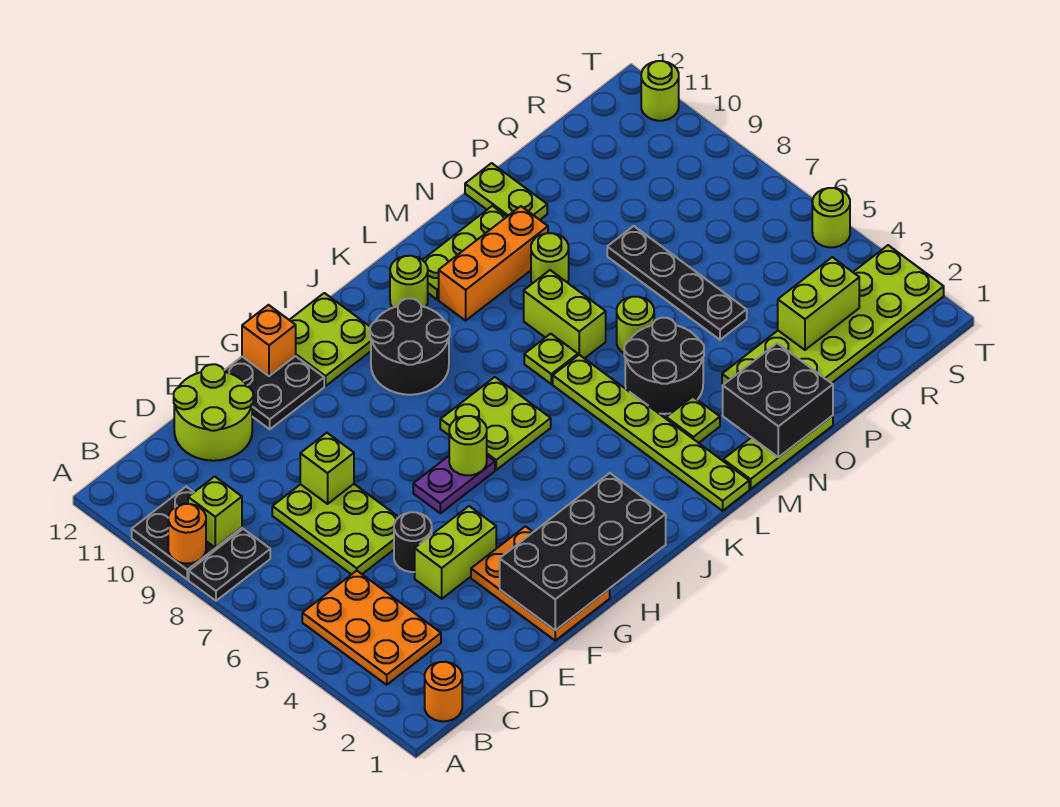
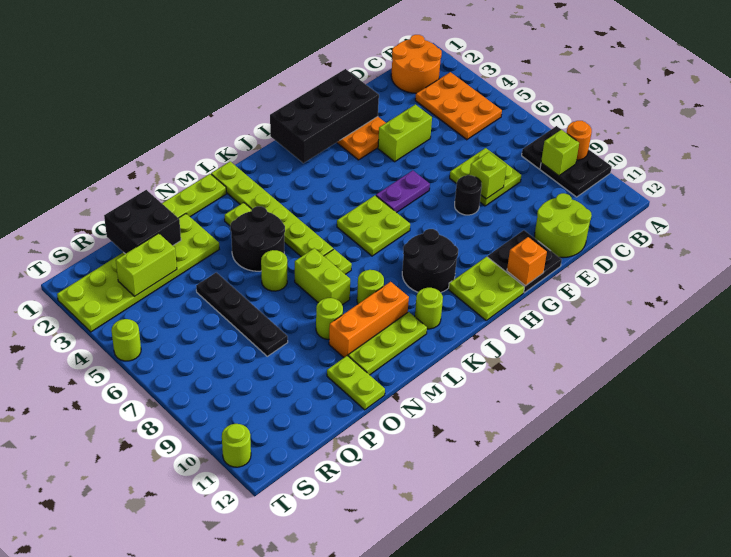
orange 1x1 round brick [425,662,462,721] -> orange 2x2 round brick [391,35,442,93]
lime 2x3 plate [272,484,399,575] -> lime 2x2 plate [450,148,521,206]
black 1x1 round brick [394,512,432,572] -> black 1x1 round brick moved to [455,175,482,215]
lime 1x1 round brick [449,416,487,475] -> lime 1x1 round brick moved to [357,270,384,304]
black 2x2 brick [723,343,833,457] -> black 2x2 brick moved to [104,190,181,254]

